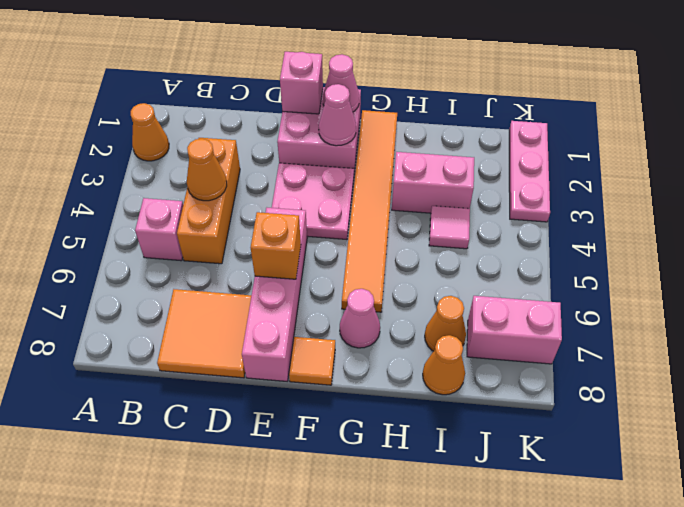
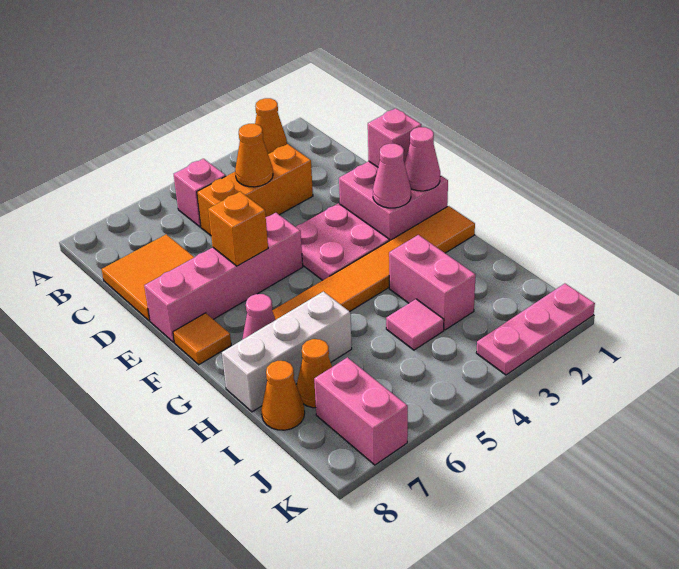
none -> white 1x3 brick [222,292,352,412]

